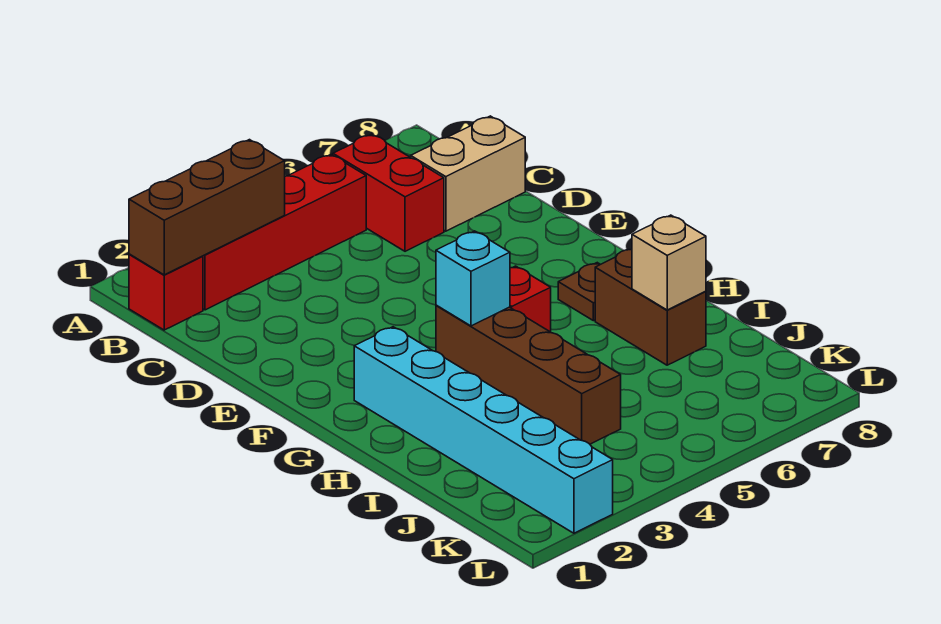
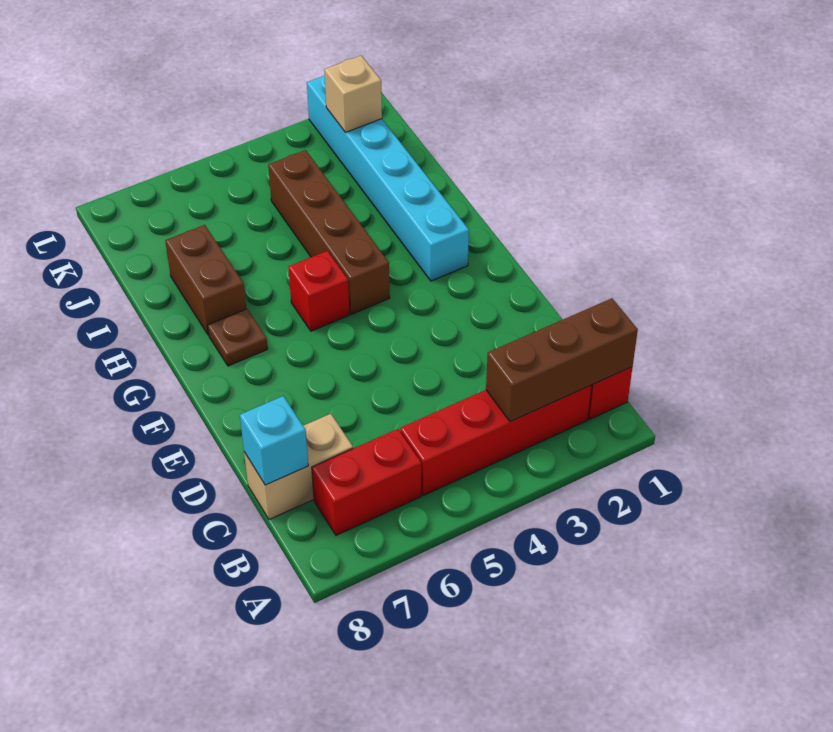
red 1x2 brick [333,134,444,251] -> red 1x2 brick turned to [312,429,421,535]
cyan 1x1 brick [436,231,510,326] -> cyan 1x1 brick moved to [240,396,308,485]
tan 1x1 brick [632,215,706,310] -> tan 1x1 brick moved to [324,56,382,132]

